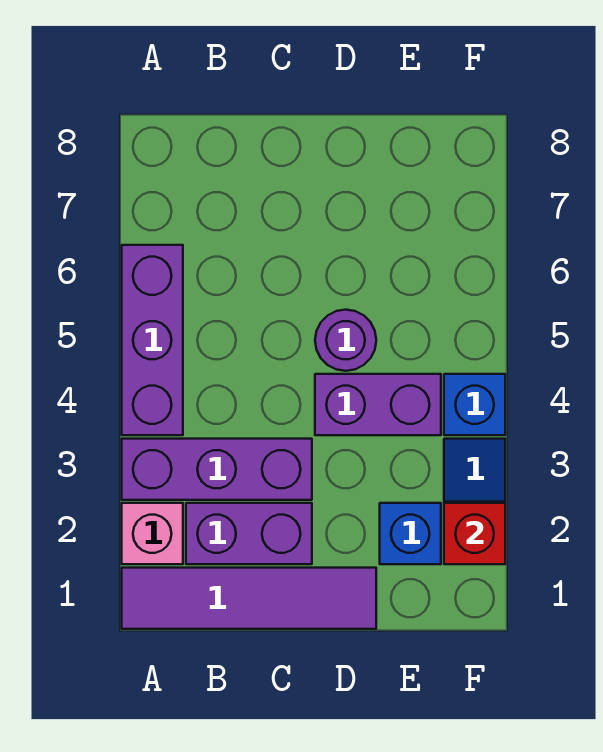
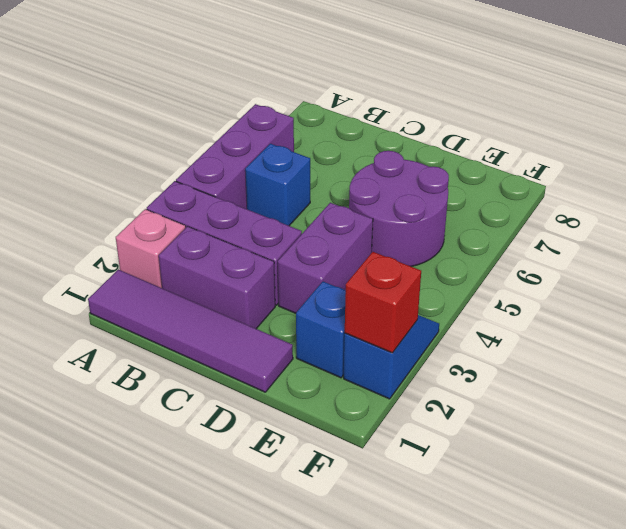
purple 1x2 brick [315,374,441,435] -> purple 1x2 brick turned to [278,203,373,313]
purple 1x1 round brick [315,310,376,371] -> purple 2x2 round brick [349,151,449,267]
blue 1x1 brick [444,374,505,435] -> blue 1x1 brick moved to [245,144,310,226]

